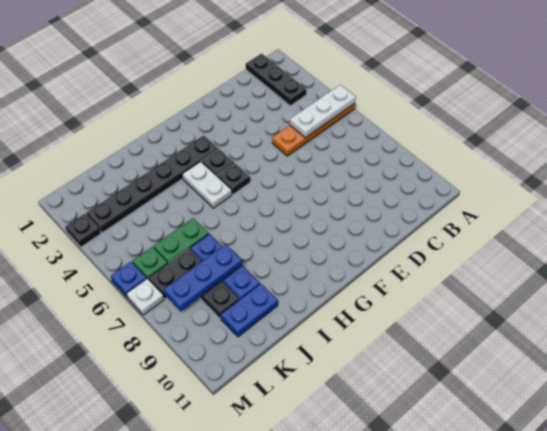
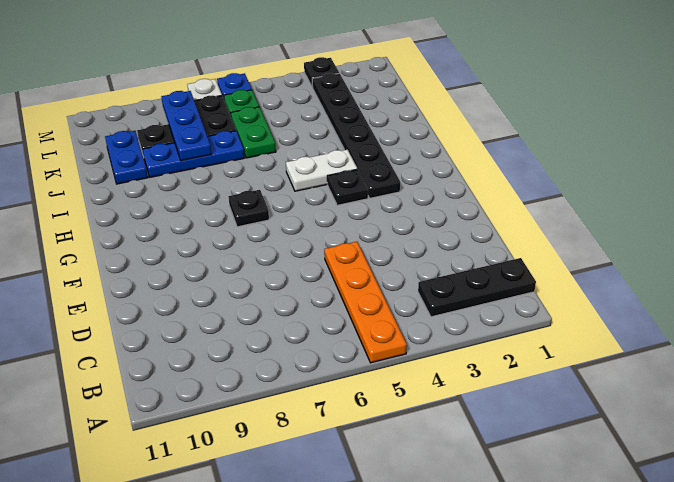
white 1x3 plate [290,85,356,138] -> none
black 1x1 plate [217,163,250,195] -> black 1x1 plate moved to [228,190,269,227]

